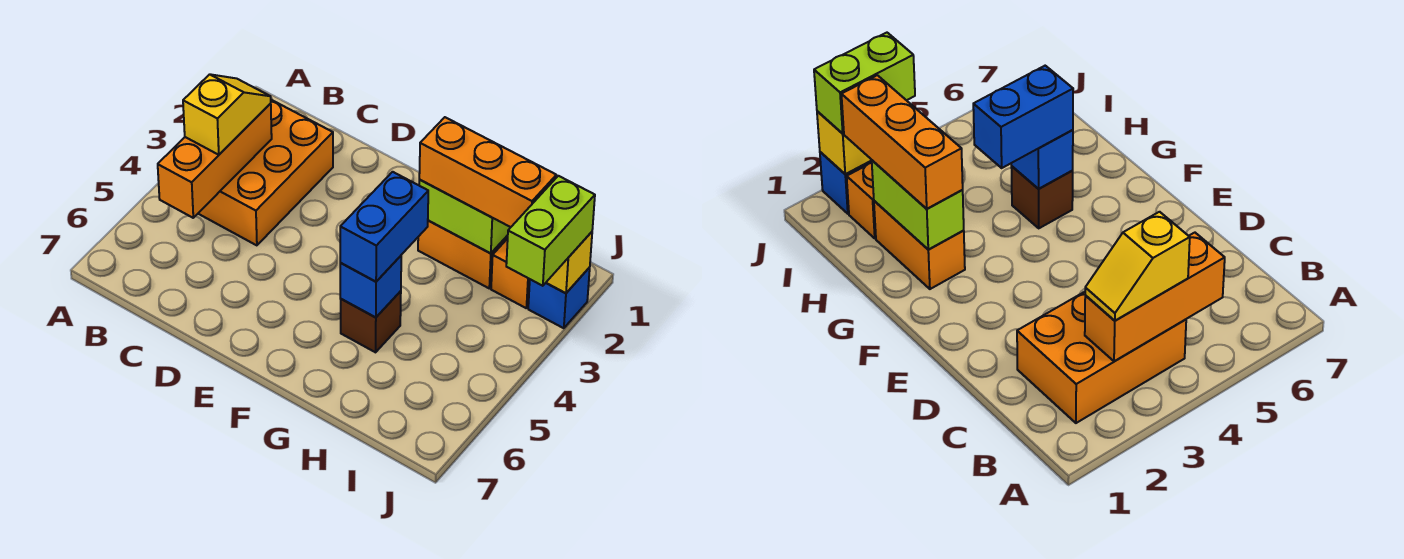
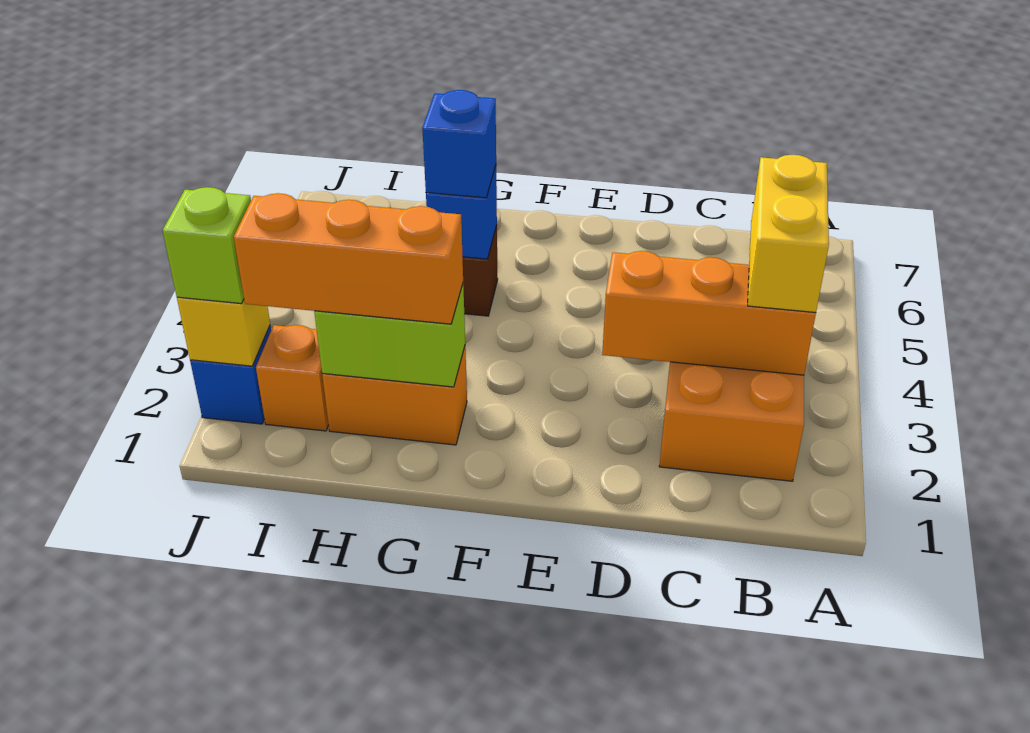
orange 1x3 brick [158,104,272,218] -> orange 1x3 brick turned to [602,251,816,375]
yellow 1x2 slope [183,74,271,155] -> yellow 1x2 brick [748,155,829,312]
blue 1x2 brick [340,172,428,282] -> blue 1x1 brick [422,90,496,198]
lime 1x2 brick [506,176,595,286] -> lime 1x1 brick [163,187,251,304]

